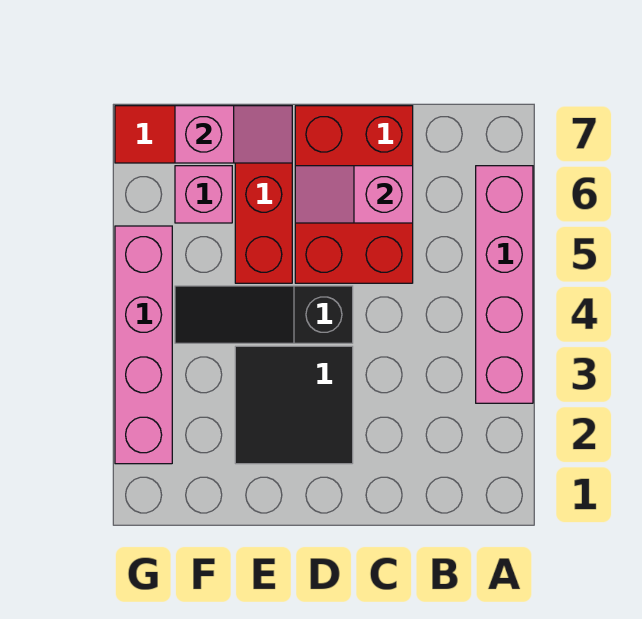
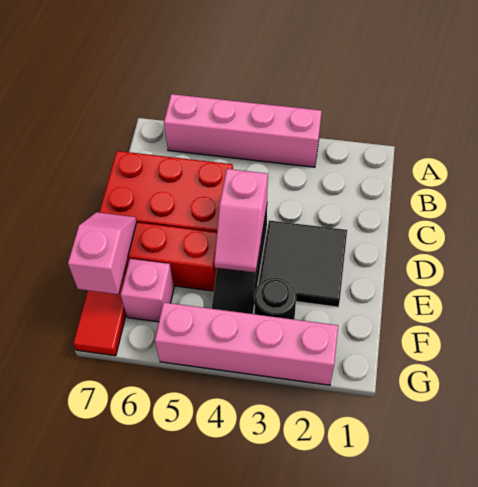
pink 1x2 slope [295,166,413,223] -> pink 1x2 slope moved to [214,169,268,272]
none -> black 1x1 round brick [254,278,296,319]

